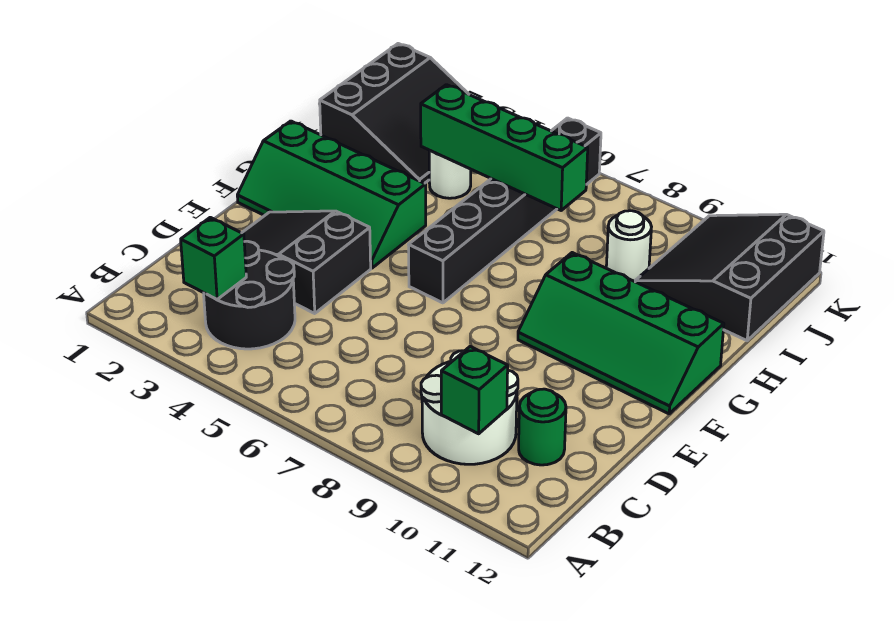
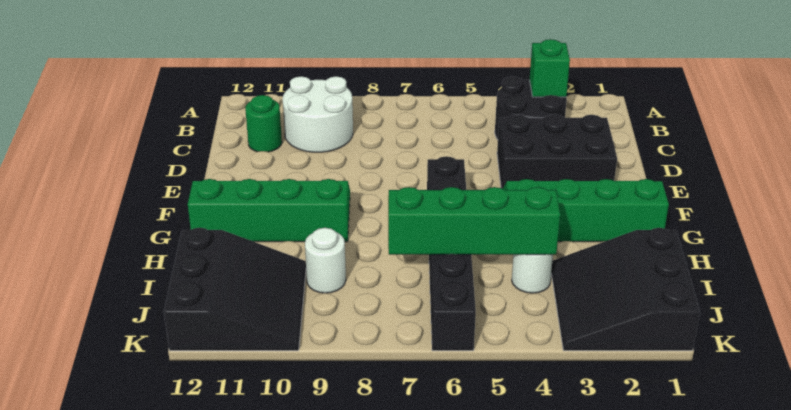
green 1x1 brick [441,347,508,434] -> none
black 2x3 slope [242,211,371,313] -> black 2x3 brick [497,115,617,189]

